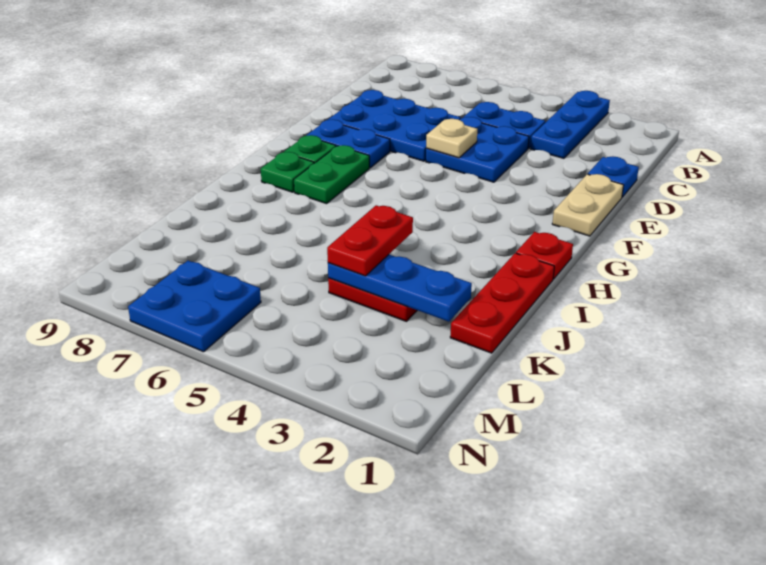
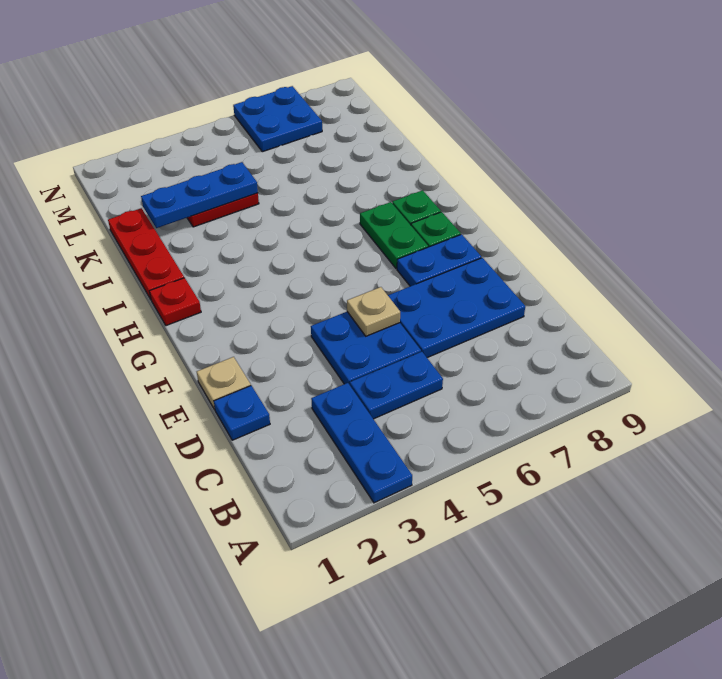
tan 1x2 plate [552,174,624,236] -> tan 1x1 plate [197,357,251,410]
red 1x2 plate [327,205,413,276] -> none

